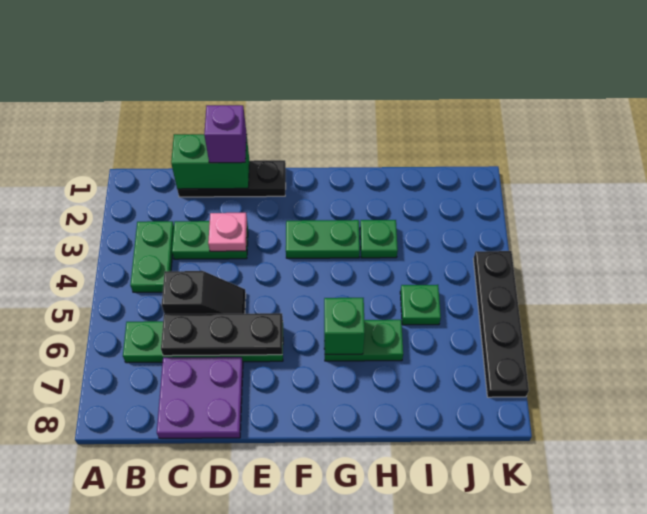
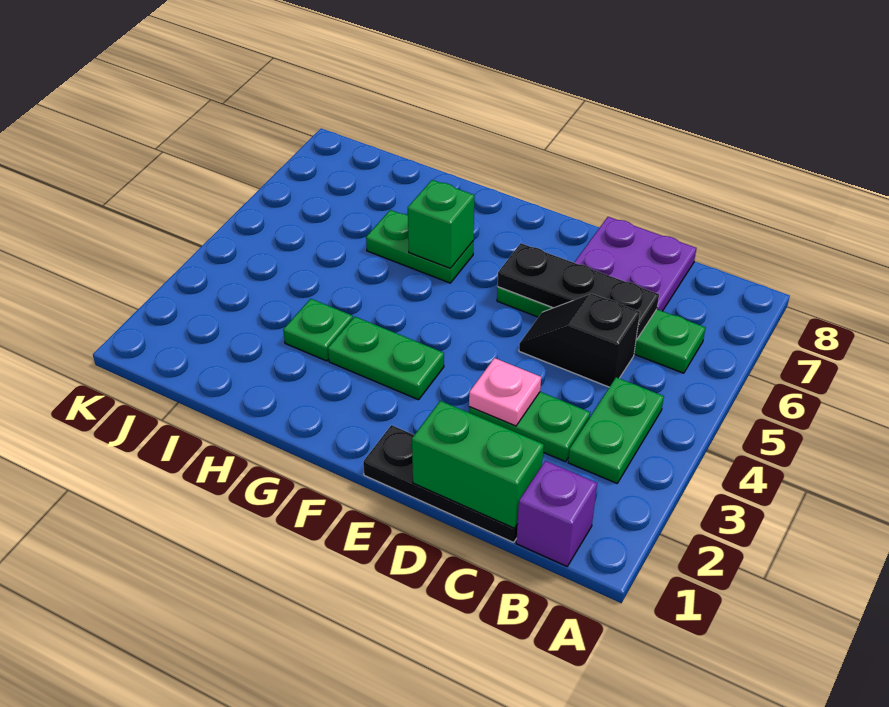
purple 1x1 brick [204,105,247,163] -> purple 1x1 brick moved to [516,461,597,566]
green 1x1 plate [400,285,441,325] -> none
black 1x4 plate [473,251,529,397] -> none

